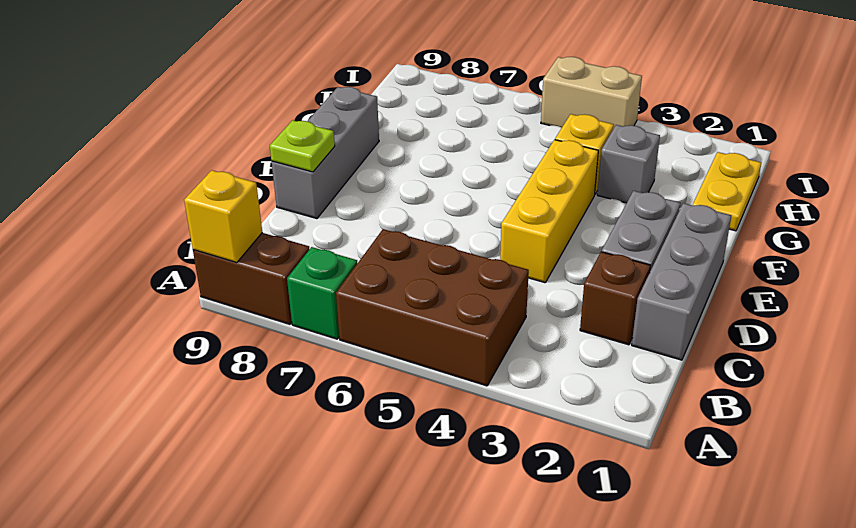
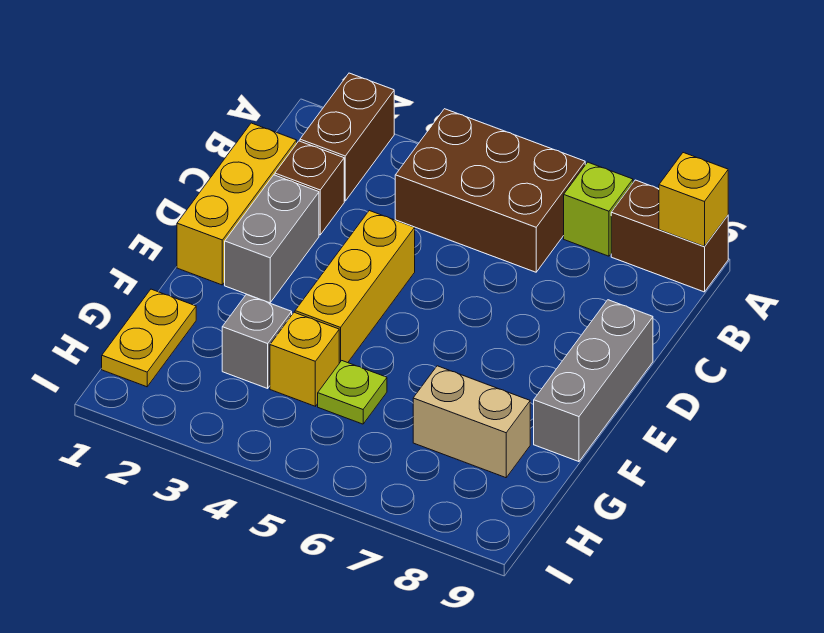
none -> brown 1x2 brick [300,73,394,201]
green 1x1 brick [287,247,357,339] -> lime 1x1 brick [564,162,633,256]
grey 1x3 brick [632,203,731,360] -> yellow 1x3 brick [177,123,297,285]
lime 1x1 plate [270,120,335,172] -> lime 1x1 plate moved to [318,361,387,424]
tan 1x2 brick [541,57,642,129] -> tan 1x2 brick moved to [413,366,530,478]

